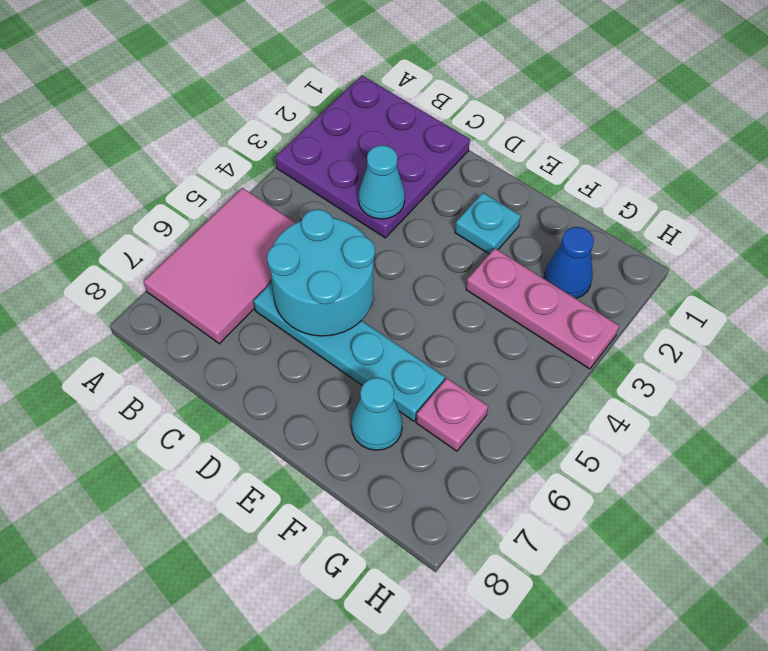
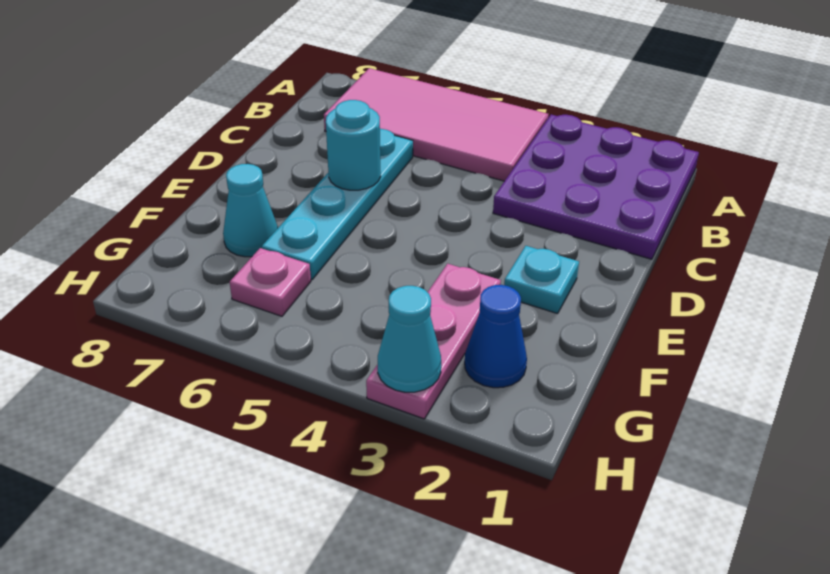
pink 2x3 tile [144,188,296,344] -> pink 2x4 tile [324,68,548,181]
cyan 1x1 cone [359,145,405,219] -> cyan 1x1 cone moved to [378,286,441,392]
cyan 2x2 round brick [267,209,375,336] -> cyan 1x1 round brick [326,100,381,190]

